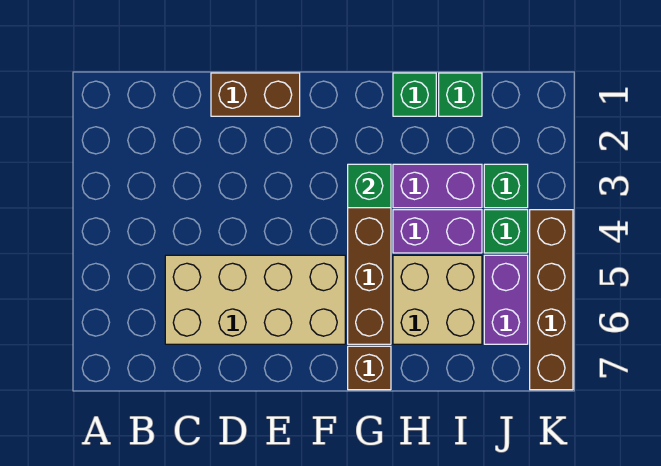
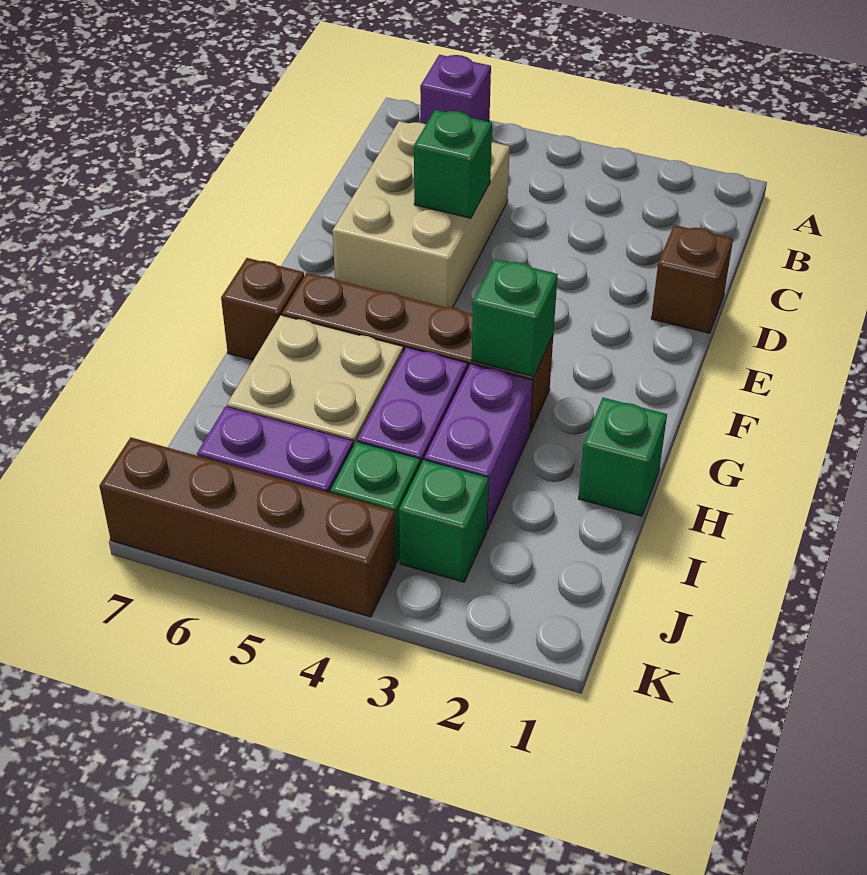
none -> purple 1x1 brick [420,55,491,124]
tan 2x4 brick [165,255,345,344] -> tan 2x3 brick [332,121,510,308]
brown 1x2 brick [211,73,300,116] -> brown 1x1 brick [651,225,733,333]
green 1x1 brick [439,73,482,116] -> green 1x1 brick moved to [414,110,492,218]

